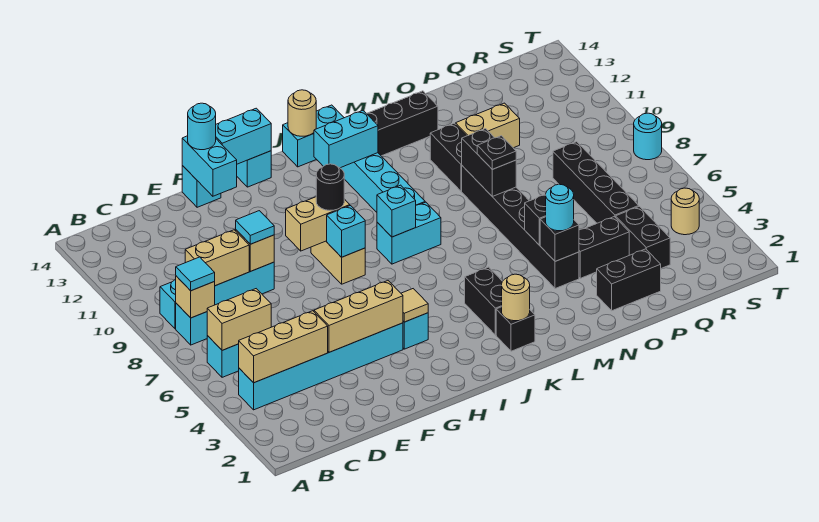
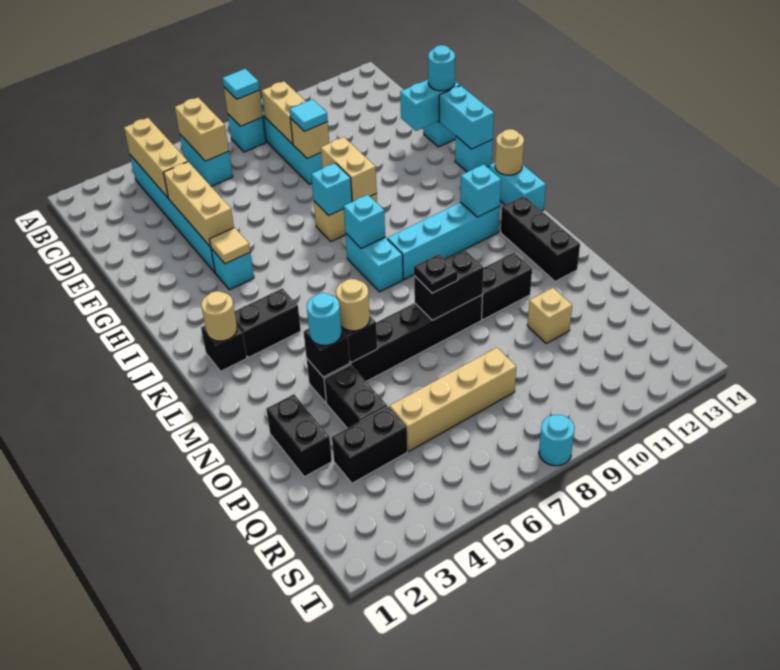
black 1x1 round brick [316,164,344,210] -> none
cyan 1x2 brick [314,111,378,168] -> cyan 1x1 brick [460,164,501,217]
tan 1x2 brick [456,103,520,148] -> tan 1x1 brick [527,288,572,343]
black 1x4 brick [553,142,639,223] -> tan 1x4 brick [390,348,516,451]
tan 1x1 round brick [671,188,699,235] -> tan 1x1 round brick moved to [336,279,370,331]

